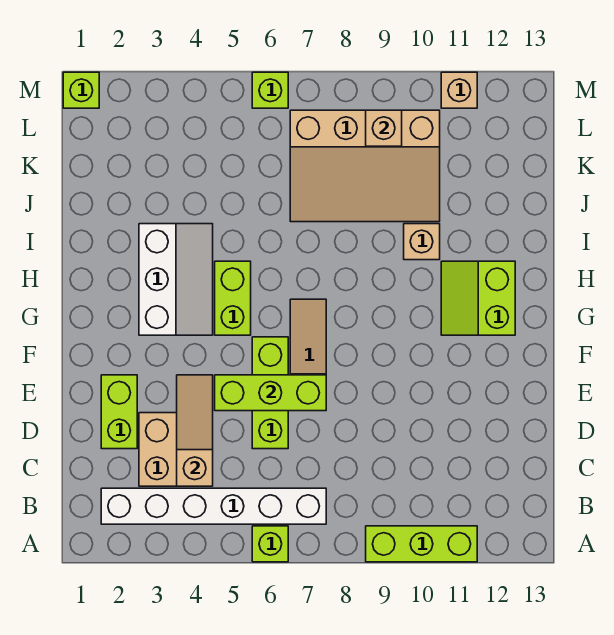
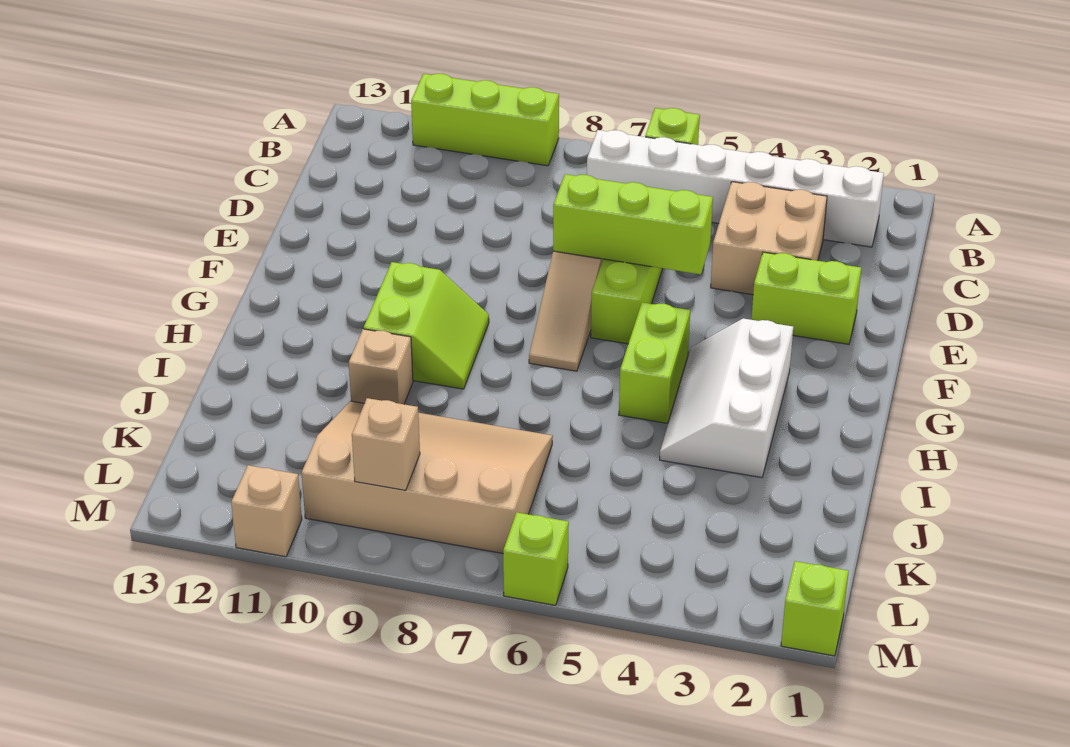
tan 1x3 slope [177,375,213,486] -> none
lime 1x2 brick [101,375,137,449] -> lime 1x2 brick turned to [751,252,861,344]
lime 2x2 slope [441,261,515,335] -> lime 2x2 slope moved to [364,262,489,389]

